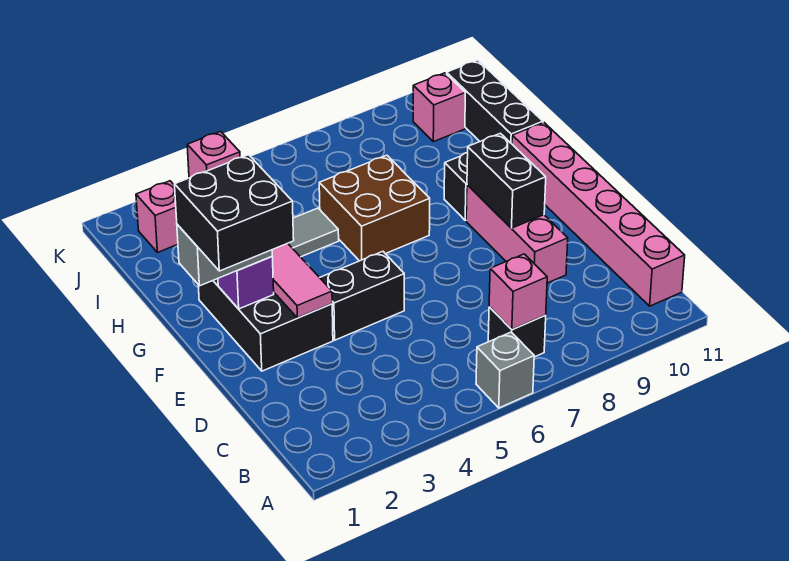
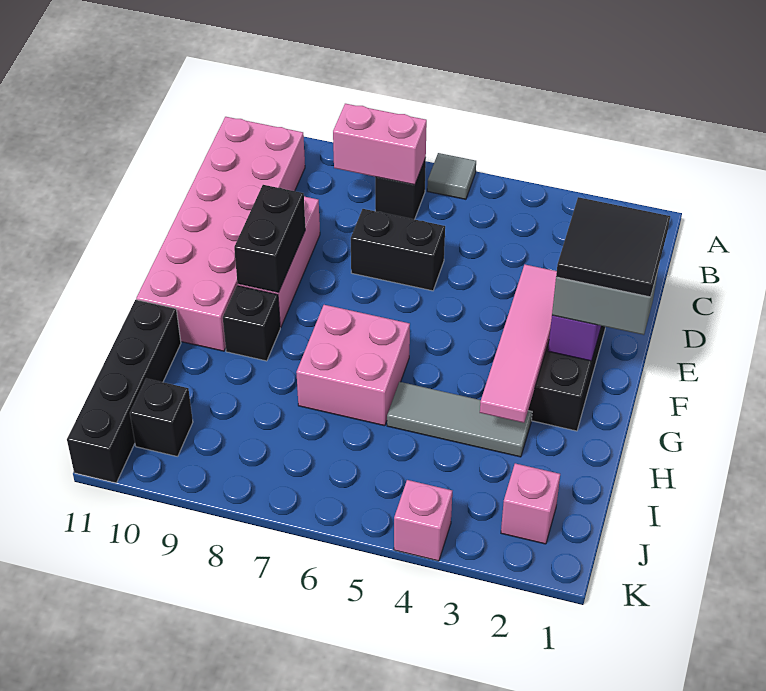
grey 1x1 brick [476,332,534,408] -> grey 1x1 tile [427,153,476,199]
pink 1x1 brick [489,254,547,330] -> pink 1x2 brick [333,104,427,185]
pink 1x6 brick [512,123,685,306] -> pink 2x6 brick [136,117,305,351]
black 2x2 brick [175,155,294,271] -> black 2x2 tile [556,197,670,297]
black 1x2 brick [320,251,404,340] -> black 1x2 brick moved to [351,209,445,291]
brown 2x2 brick [319,155,430,261] -> pink 2x2 brick [296,305,410,426]
black 1x3 brick [447,60,543,144] -> black 1x4 brick [67,300,181,483]
pink 1x1 brick [413,73,465,142] -> black 1x1 brick [130,378,193,457]

